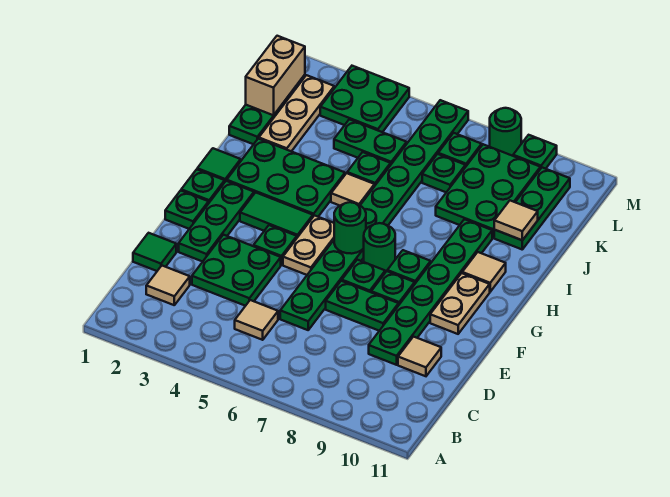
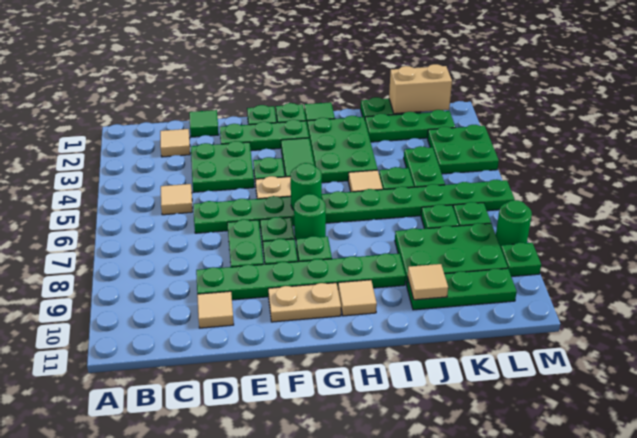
tan 1x3 plate [259,75,334,151] -> green 1x3 plate [365,110,455,142]

